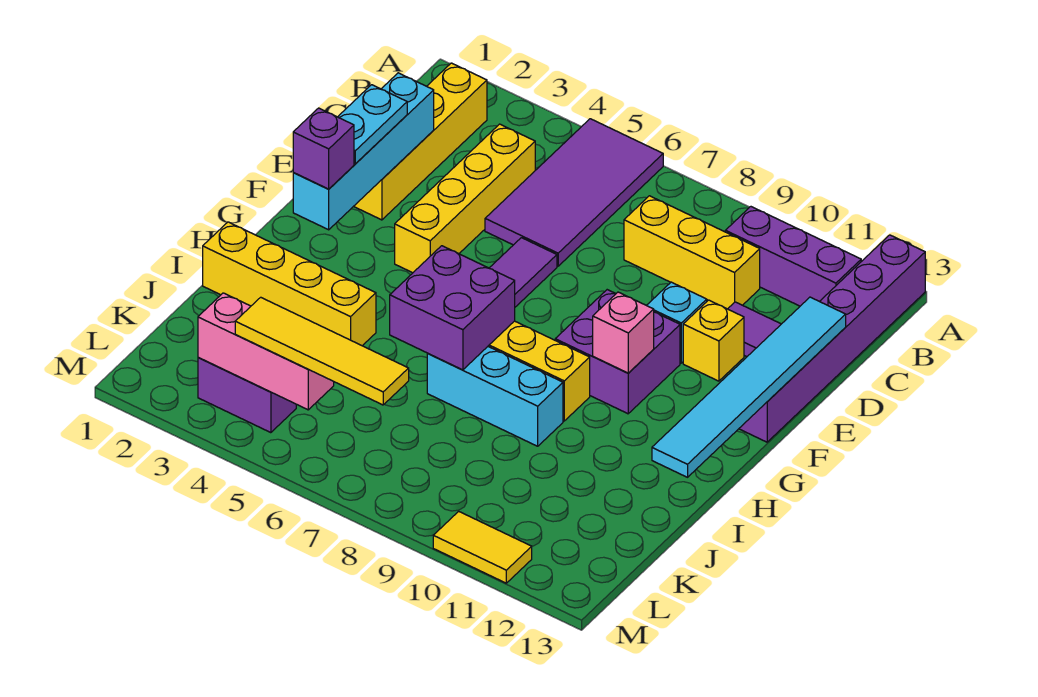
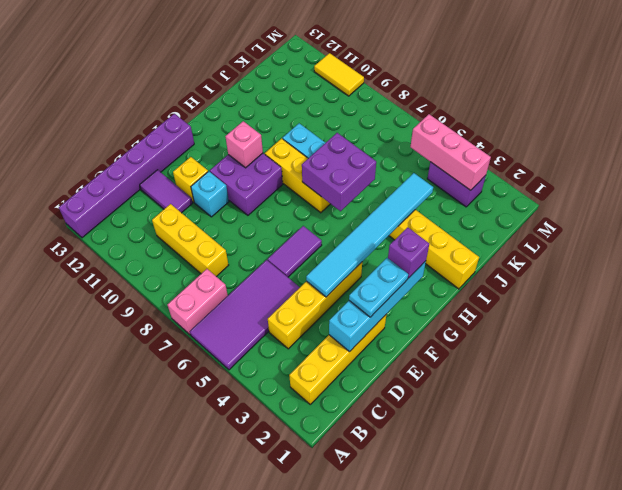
none -> pink 1x2 brick [167,269,228,335]
purple 1x3 brick [725,207,861,306] -> none
cyan 1x6 tile [652,297,846,477] -> cyan 1x6 tile moved to [306,173,433,297]
yellow 1x4 tile [235,297,409,405] -> none

